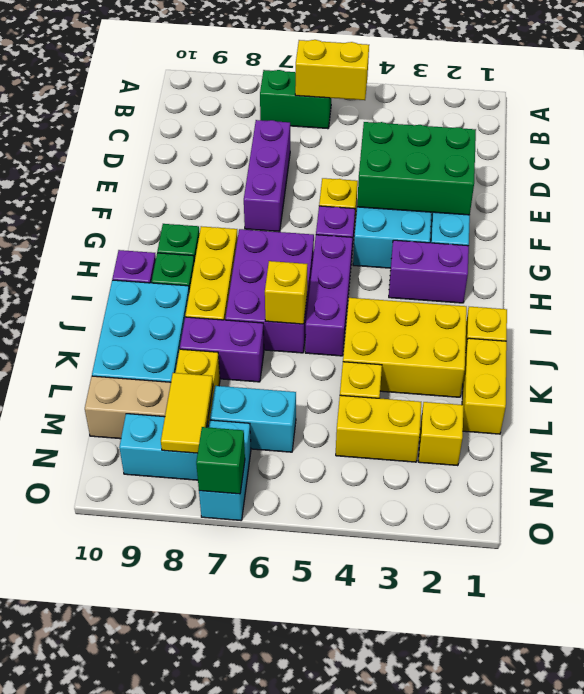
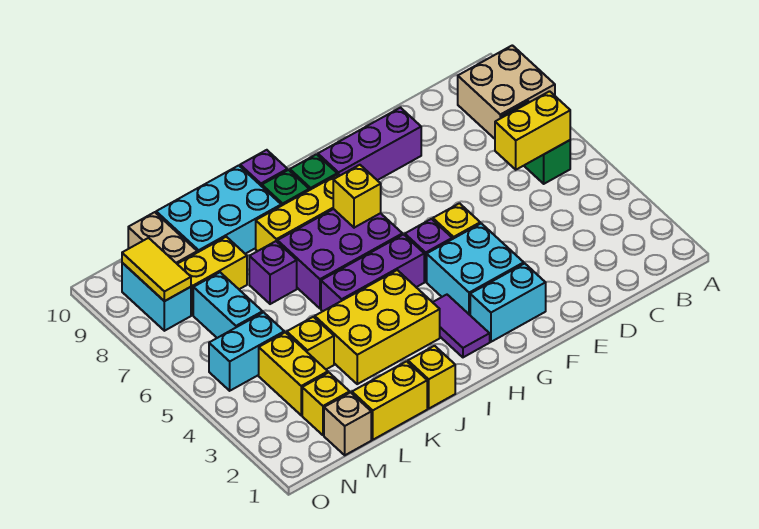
none -> tan 2x2 brick [458,45,555,139]
yellow 1x2 brick [295,40,369,100] -> yellow 1x2 brick turned to [495,91,570,170]
purple 1x3 brick [244,120,290,232] -> purple 1x3 brick moved to [318,108,421,180]
green 2x3 brick [357,122,476,215] -> none
purple 1x2 brick [389,240,469,303] -> purple 1x2 tile [433,295,490,357]
yellow 2x3 brick [343,298,467,397] -> yellow 2x3 brick turned to [315,270,440,384]
yellow 1x1 brick [265,261,308,324] -> yellow 1x1 brick moved to [333,165,381,228]
purple 1x2 brick [180,317,264,382] -> purple 1x1 brick [249,241,297,304]
none -> tan 1x1 brick [324,392,371,455]
yellow 1x2 tile [161,373,213,453] -> yellow 1x2 tile turned to [122,238,191,301]
cyan 1x2 brick [199,420,251,520] -> cyan 1x2 brick moved to [209,312,284,391]
green 1x1 brick [196,427,245,494] -> none

